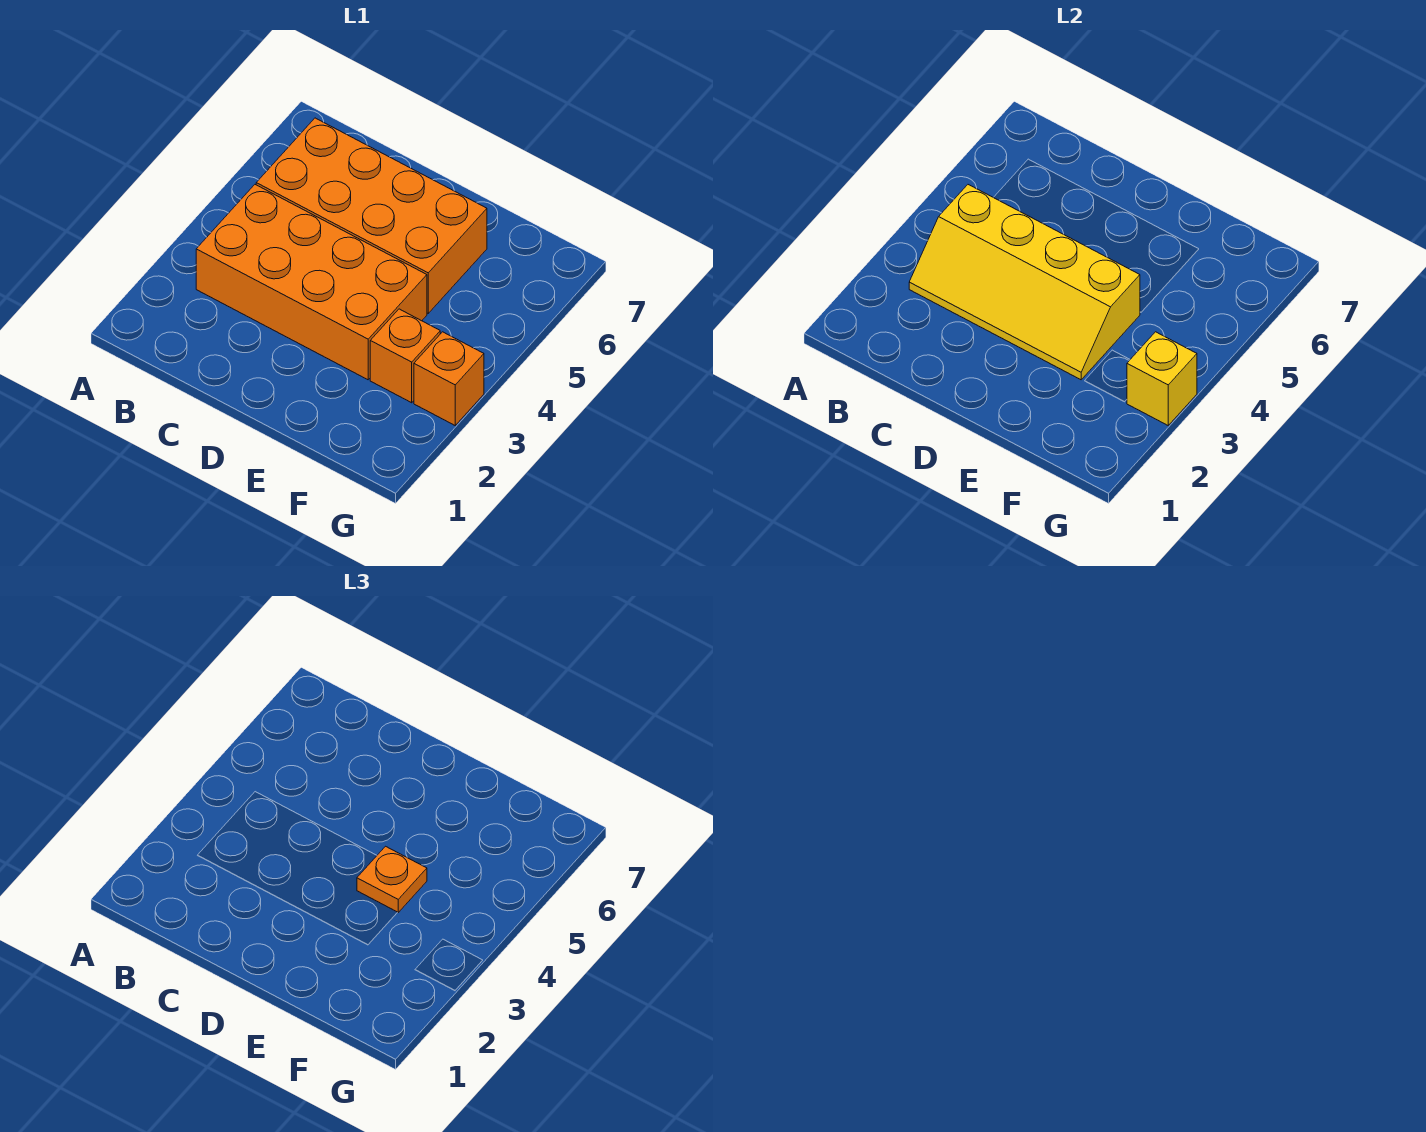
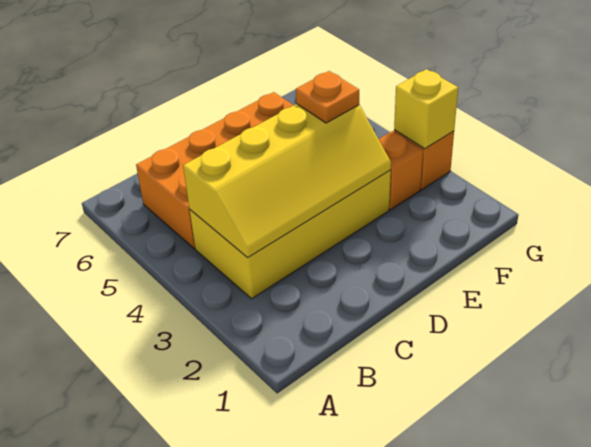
orange 2x4 brick [196,185,427,380] -> yellow 2x4 brick [190,170,391,299]

